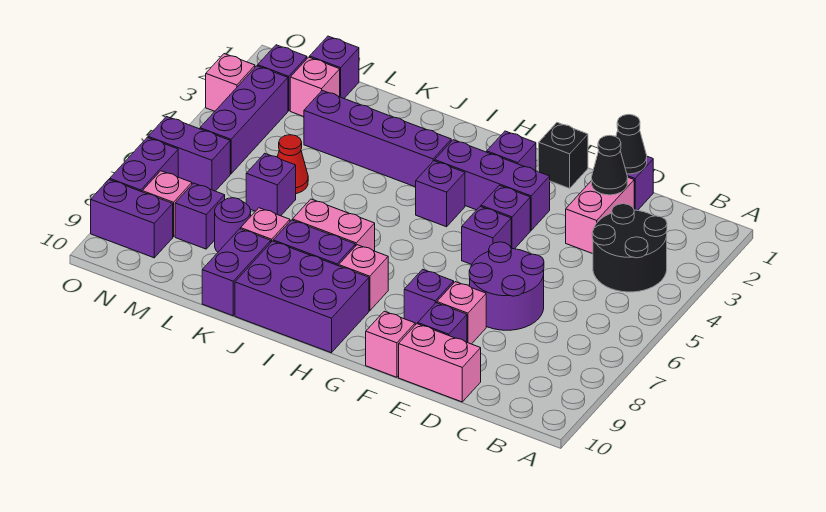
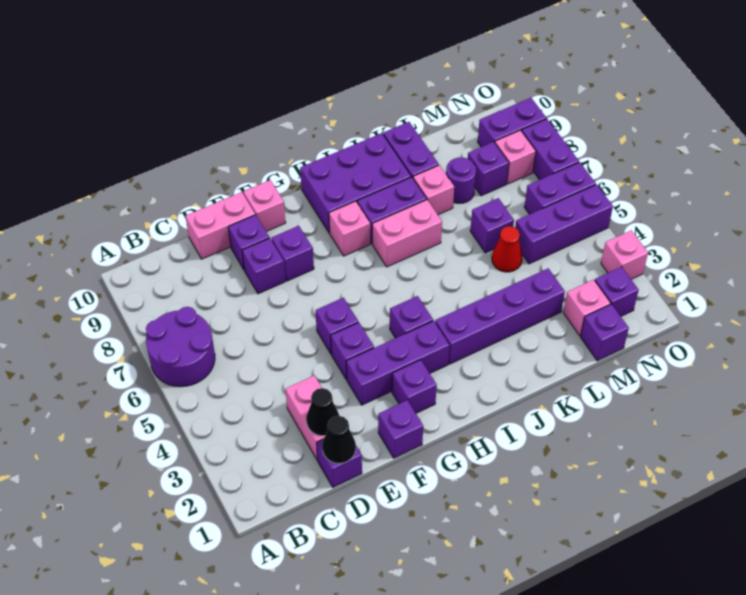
black 2x2 round brick [592,204,667,292] -> none
purple 2x2 round brick [469,242,544,330] -> purple 2x2 round brick moved to [146,307,215,387]
pink 1x1 brick [437,282,486,344] -> purple 1x1 brick [242,238,285,294]
black 1x1 brick [538,123,588,188] -> purple 1x1 brick [378,400,423,458]
purple 1x3 brick [200,66,288,174] -> purple 1x3 brick turned to [515,184,613,264]

